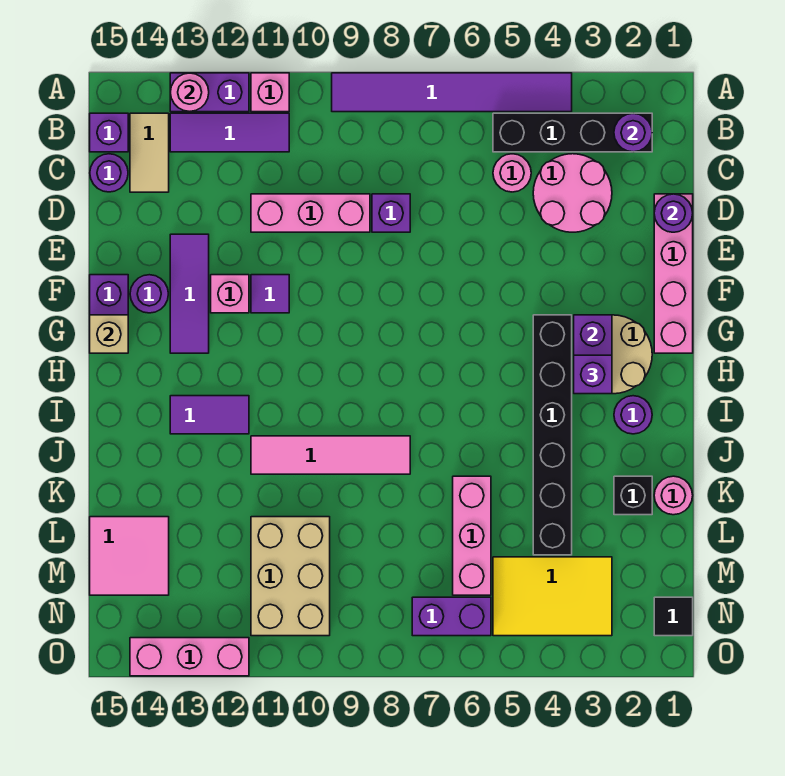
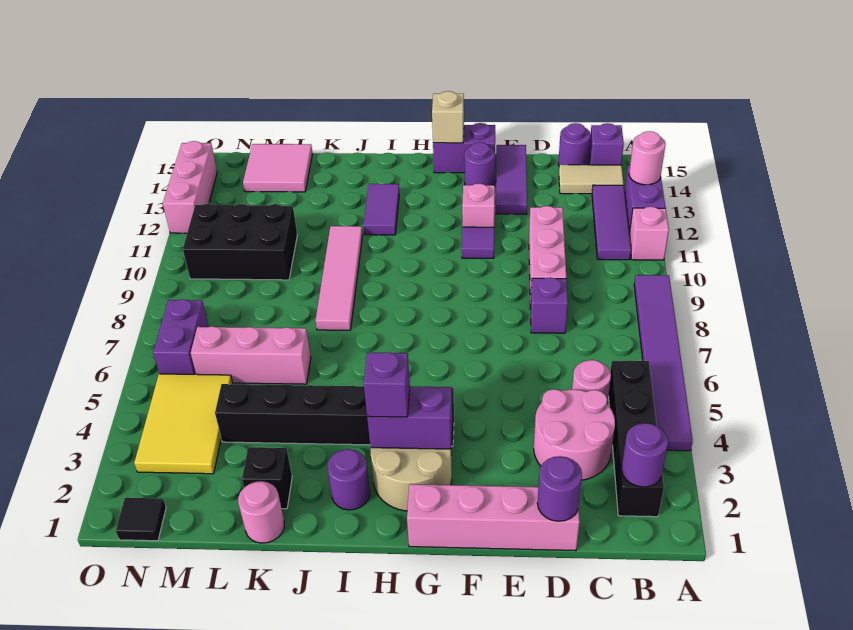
purple 1x3 tile [170,234,209,353] -> purple 1x3 tile turned to [496,145,527,214]
tan 2x3 brick [251,517,330,636] -> black 2x3 brick [183,203,297,280]

